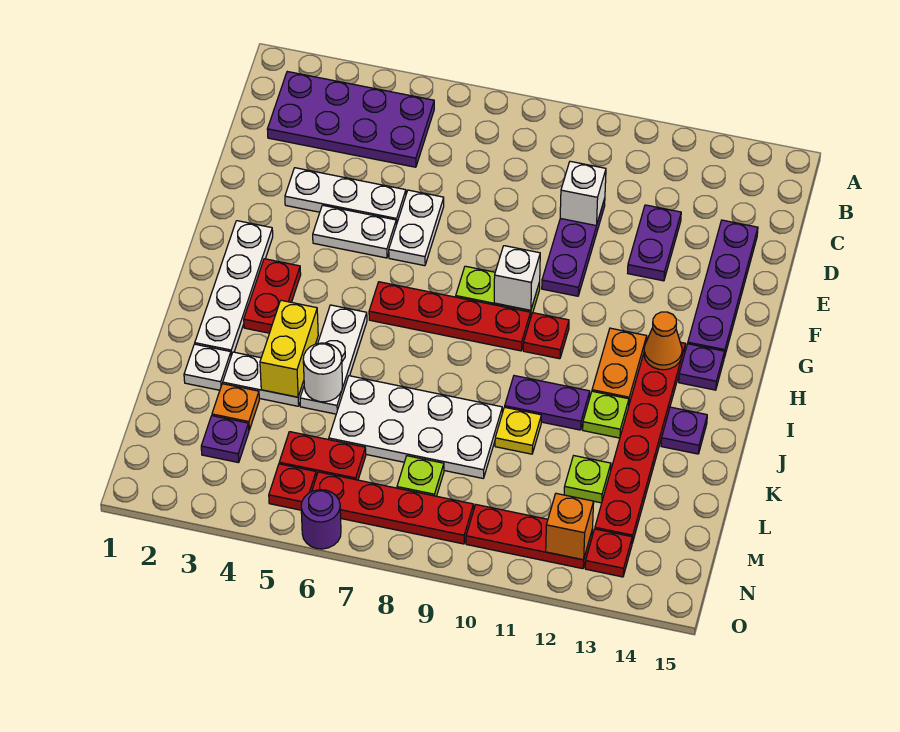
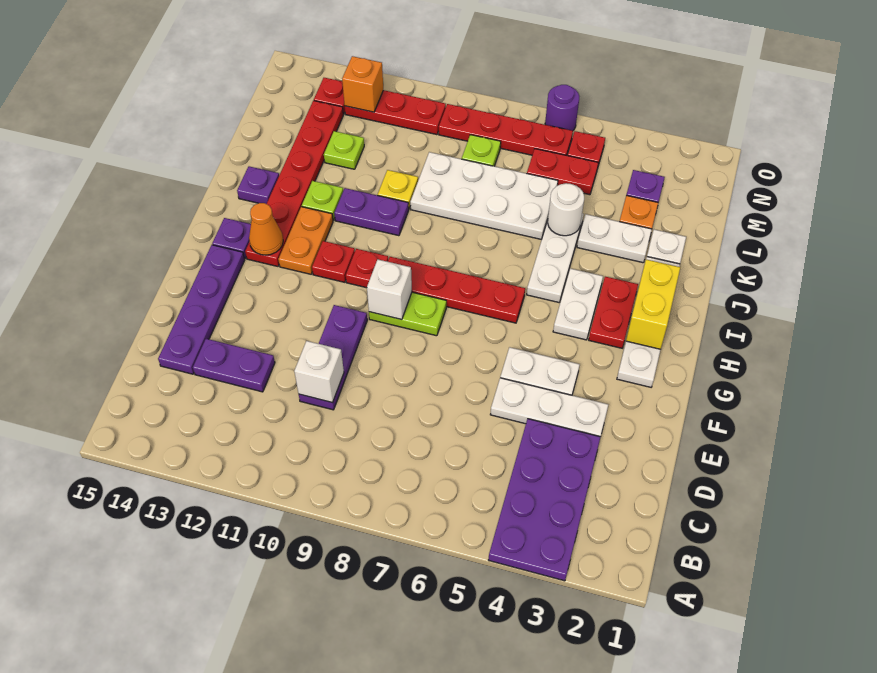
purple 2x4 plate [267,72,434,167] -> purple 2x4 plate turned to [489,419,600,581]
purple 1x2 plate [628,205,681,281] -> purple 1x2 plate turned to [193,339,275,392]
white 1x2 plate [389,190,444,266] -> white 1x2 plate moved to [553,269,603,340]
none -> red 1x1 plate [312,241,355,282]
yellow 1x2 brick [260,300,318,397] -> yellow 1x2 brick moved to [626,259,680,349]

